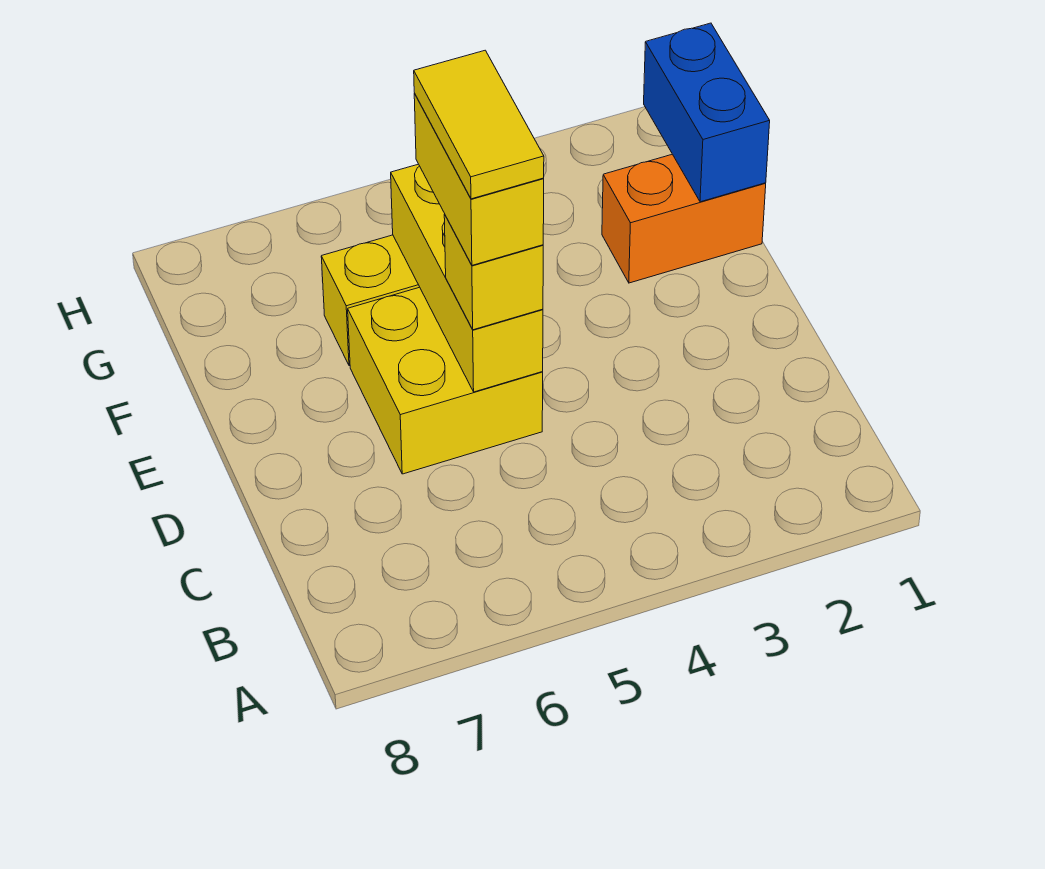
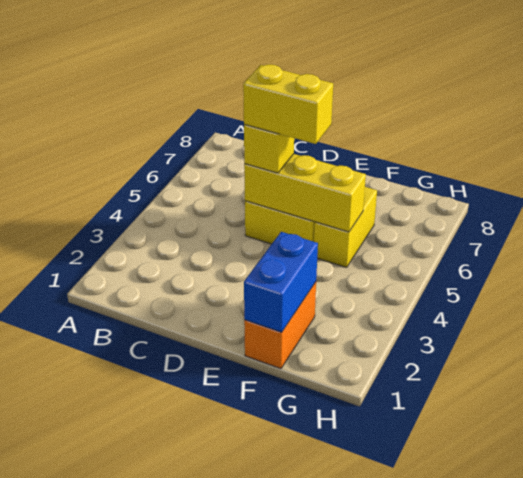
yellow 1x2 tile [414,50,544,199] -> none
blue 1x2 brick [644,23,770,202] -> blue 1x2 brick turned to [244,232,318,332]

